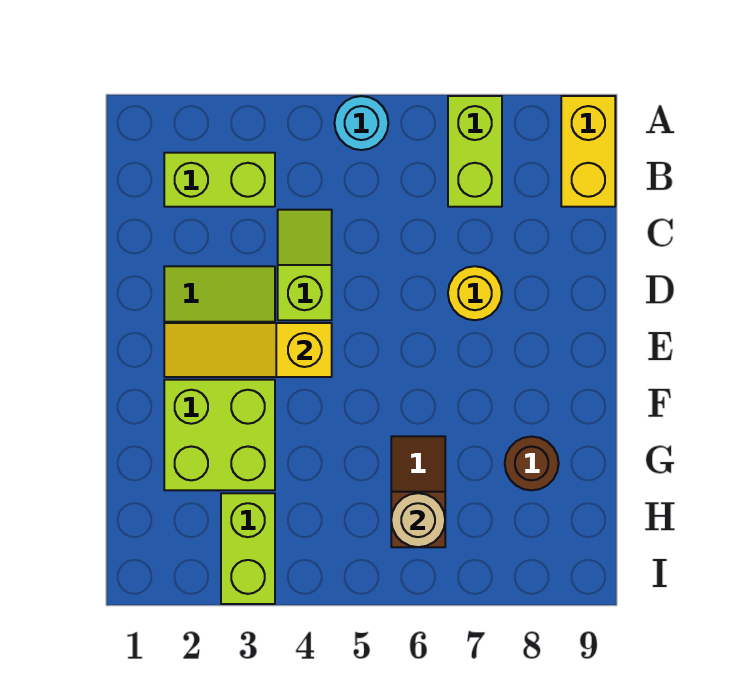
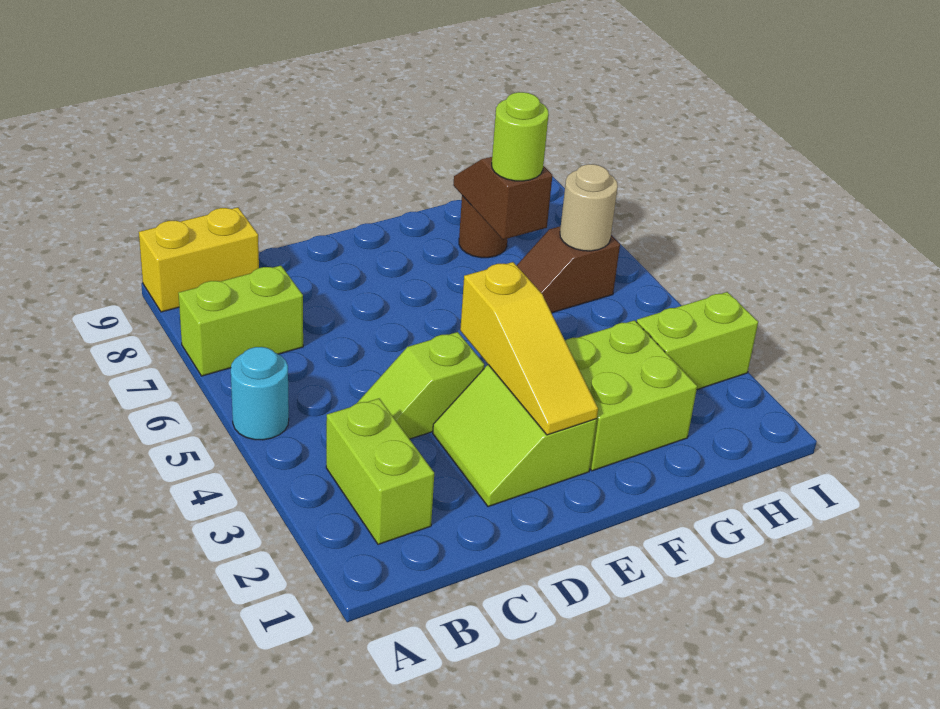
yellow 1x1 round brick [448,266,502,320] -> none
none -> brown 1x2 slope [453,157,552,240]
none -> lime 1x1 round brick [492,92,549,181]

